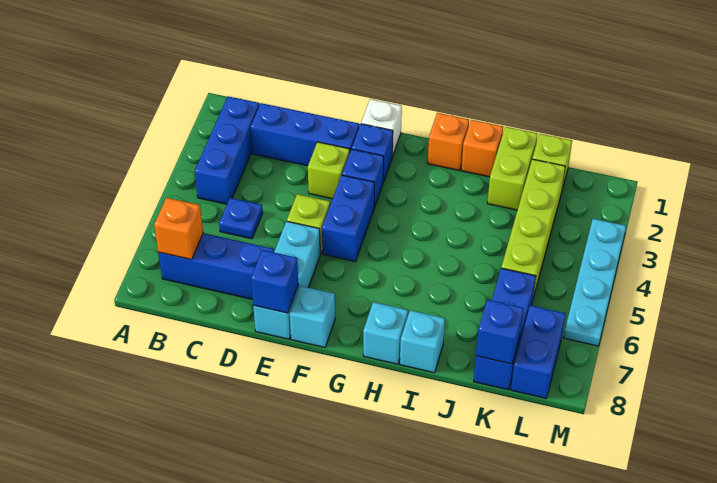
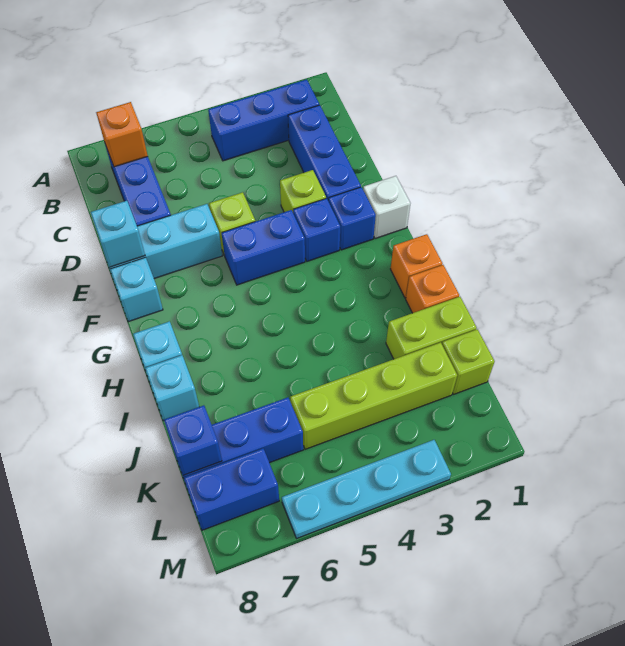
blue 1x1 plate [219,198,263,239] -> none
blue 1x1 brick [251,250,298,313] -> cyan 1x1 brick [91,201,145,267]

